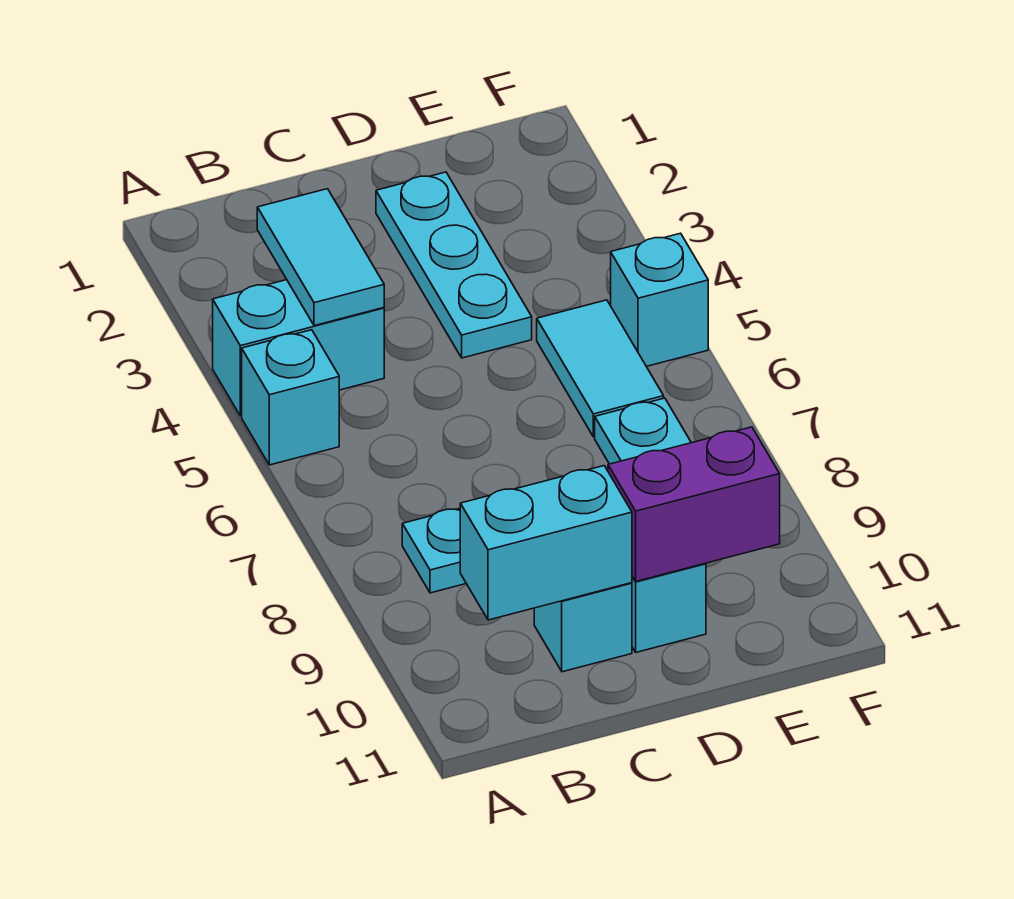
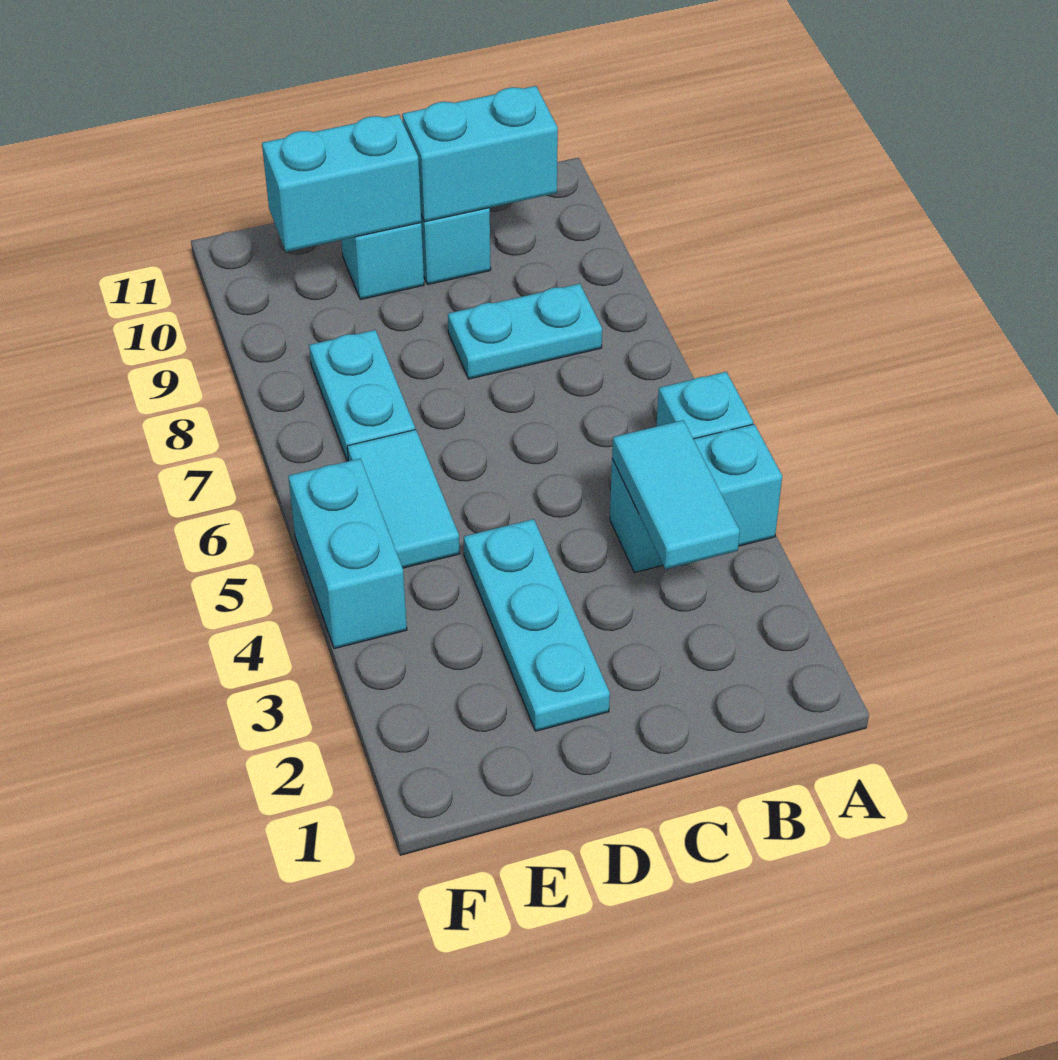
purple 1x2 brick [608,427,780,581] -> cyan 1x2 brick [262,114,421,252]
cyan 1x1 brick [611,233,708,366] -> cyan 1x2 brick [288,458,407,649]

